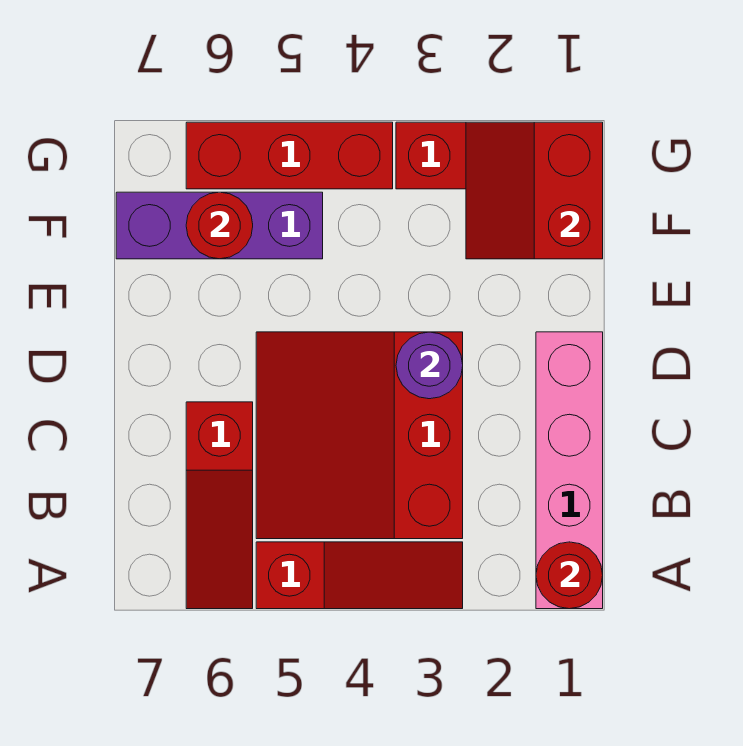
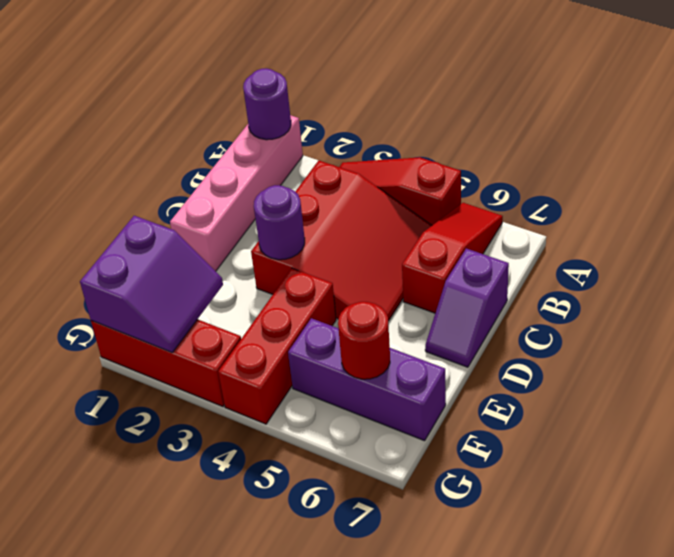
red 1x1 round brick [536,542,603,609] -> purple 1x1 round brick [243,68,291,140]
none -> purple 1x2 slope [425,249,509,367]
red 2x2 slope [466,122,603,259] -> purple 2x2 slope [80,216,223,353]
red 1x3 brick [186,122,393,189] -> red 1x3 brick turned to [218,268,336,424]

